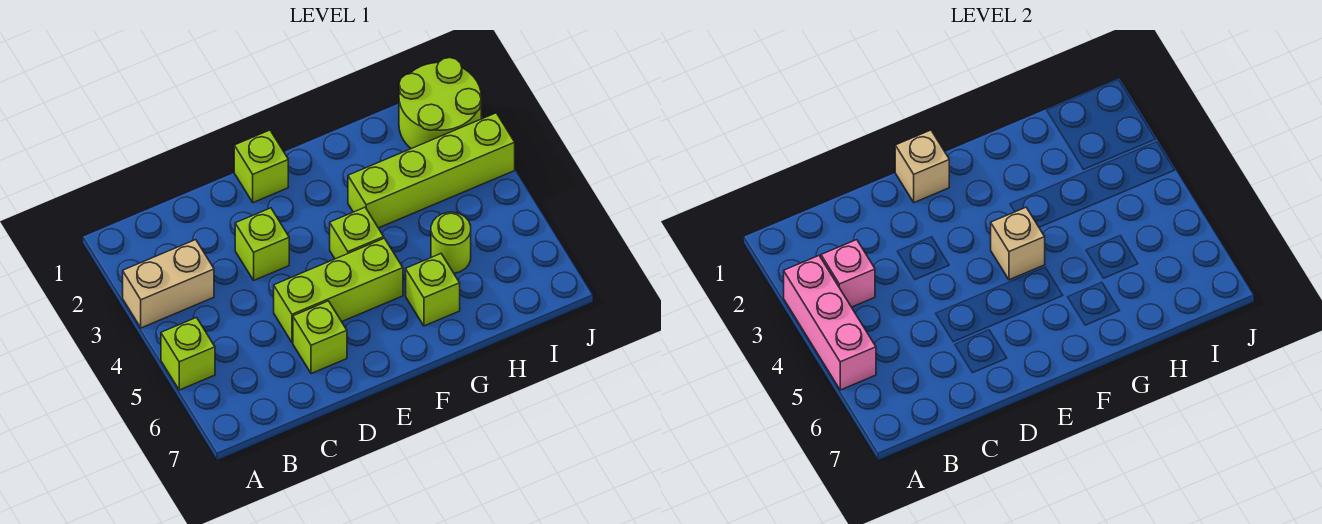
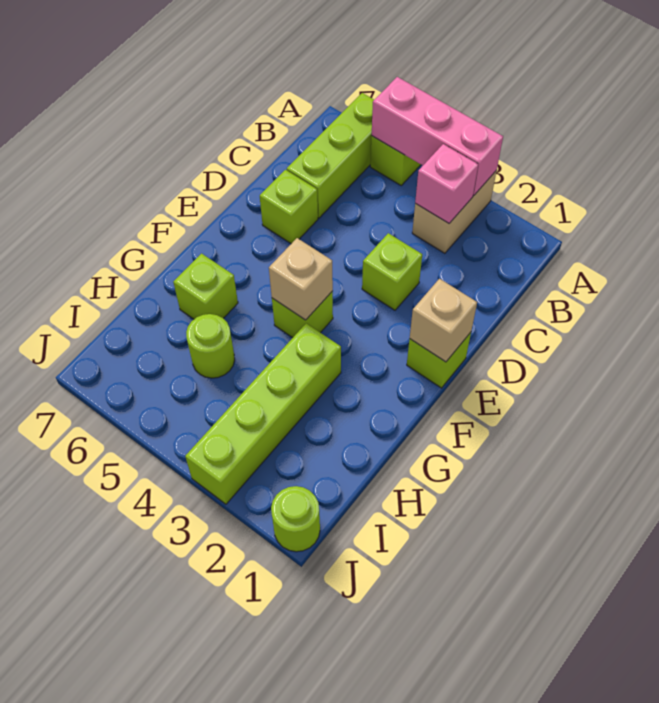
lime 1x3 brick [274,238,403,342] -> lime 1x3 brick moved to [287,93,374,218]
lime 2x2 round brick [399,58,481,149] -> lime 1x1 round brick [271,486,320,552]

